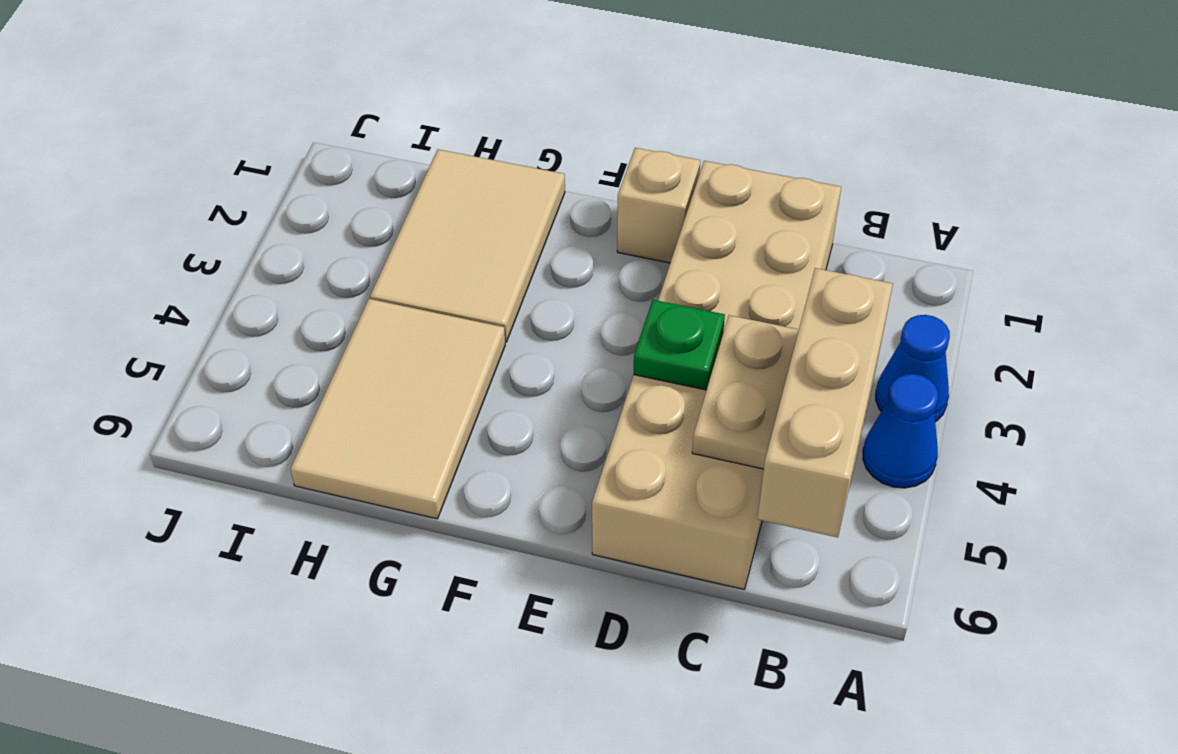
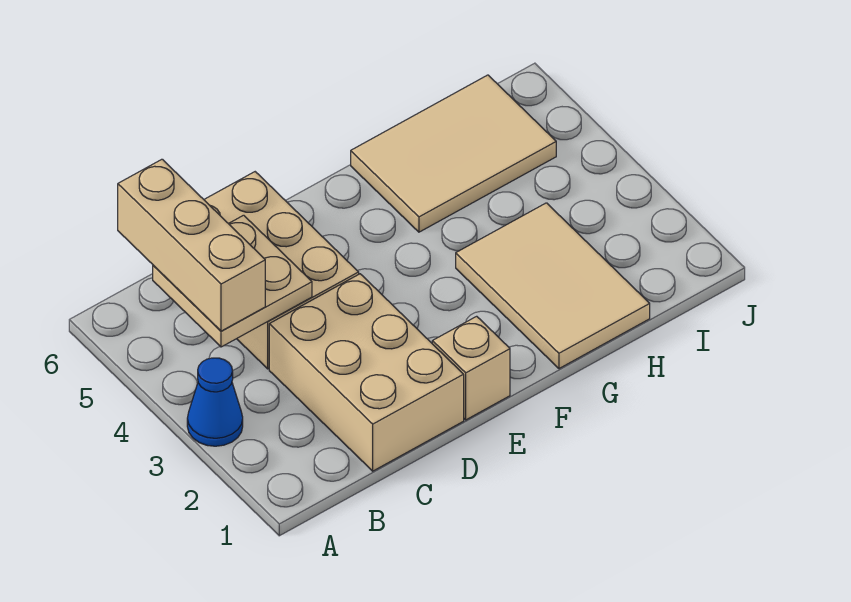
blue 1x1 cone [863,374,938,488] -> none
green 1x1 plate [634,300,725,390] -> none
tan 2x3 tile [290,299,505,519] -> tan 2x3 tile turned to [351,75,556,232]

